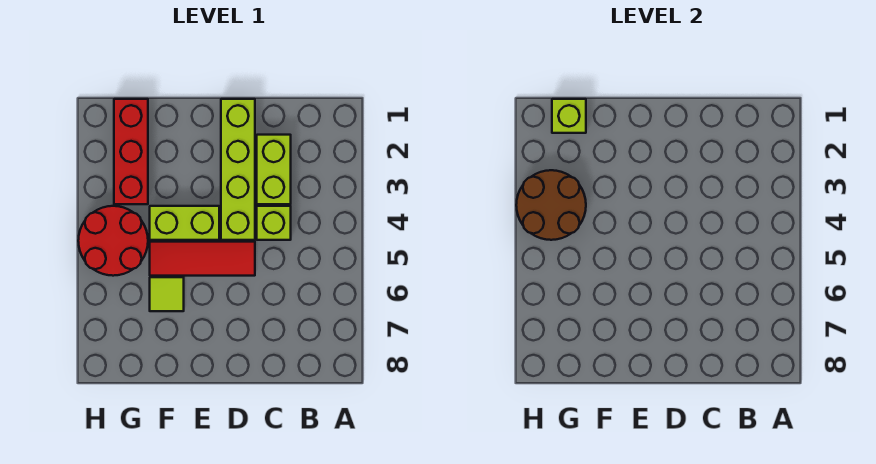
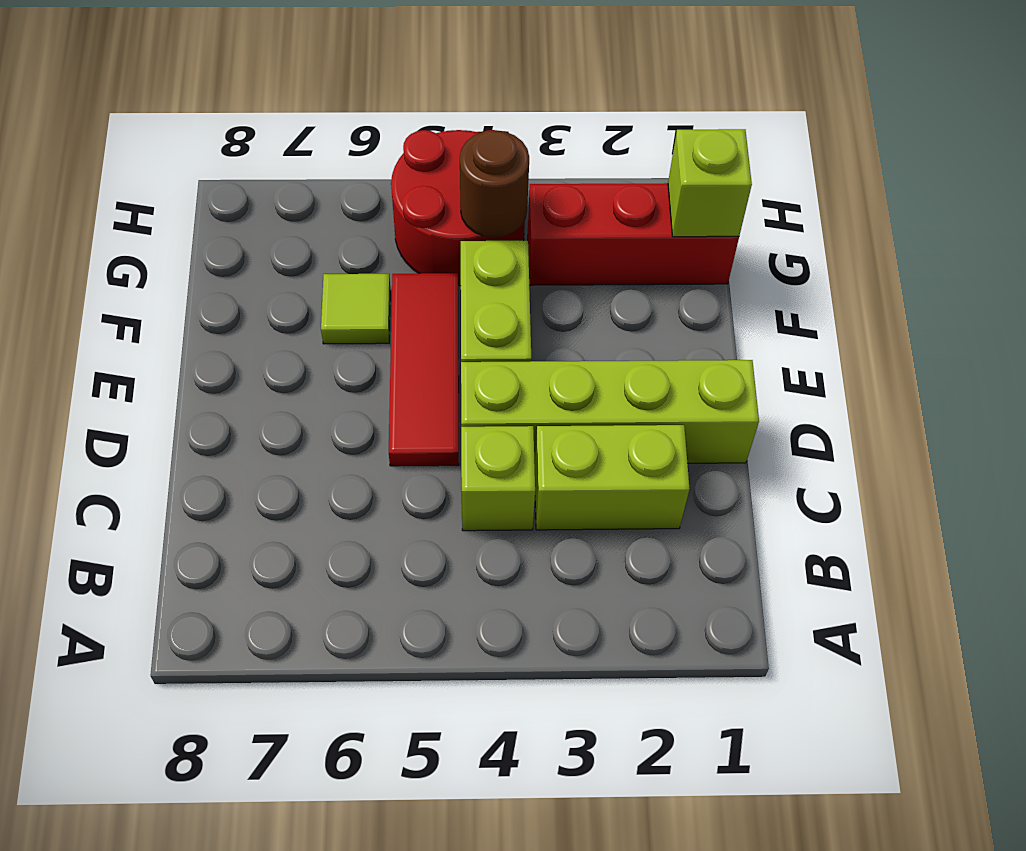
brown 2x2 round brick [516,170,586,240] -> brown 1x1 round brick [460,130,529,237]

